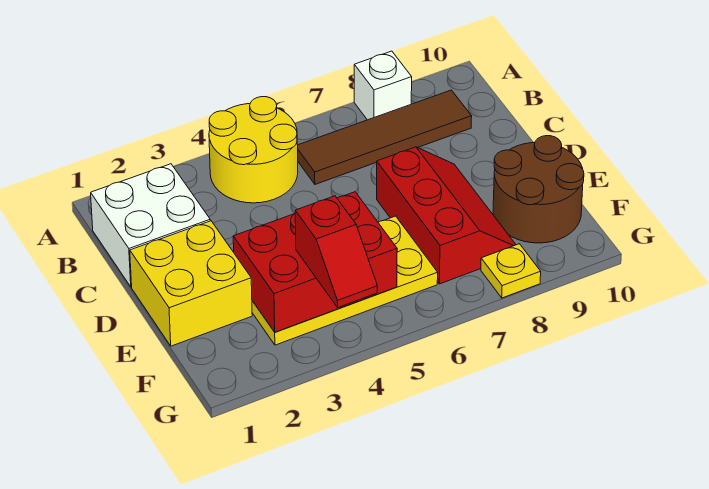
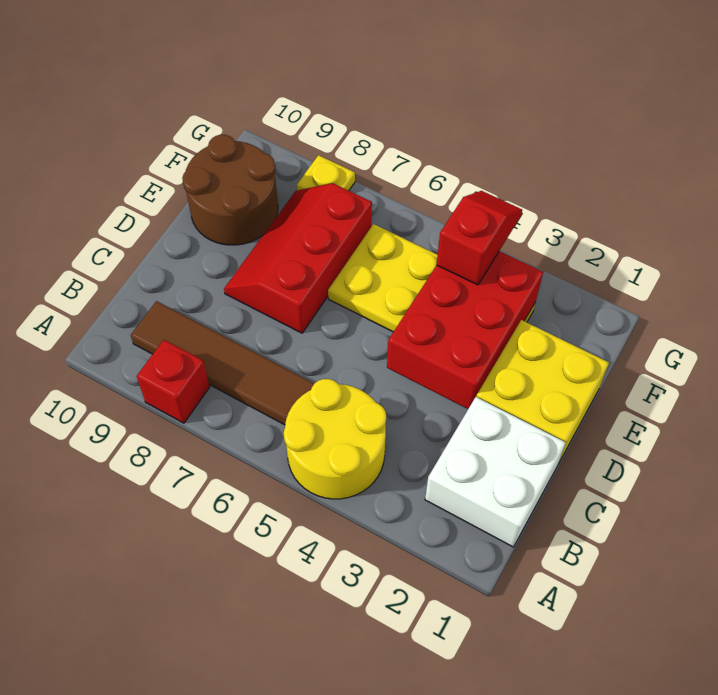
white 1x1 brick [354,51,412,120] -> red 1x1 brick [137,340,209,423]
red 2x3 brick [233,192,397,332] -> red 2x3 brick turned to [387,251,543,409]

